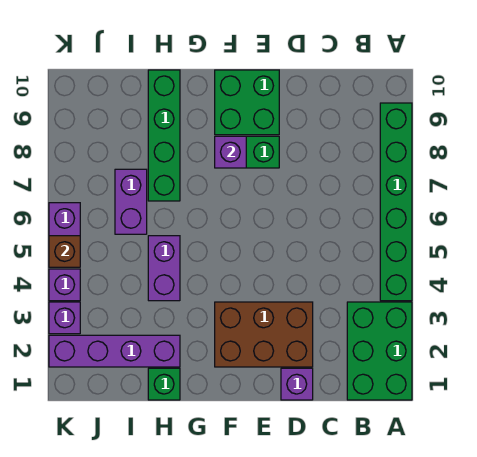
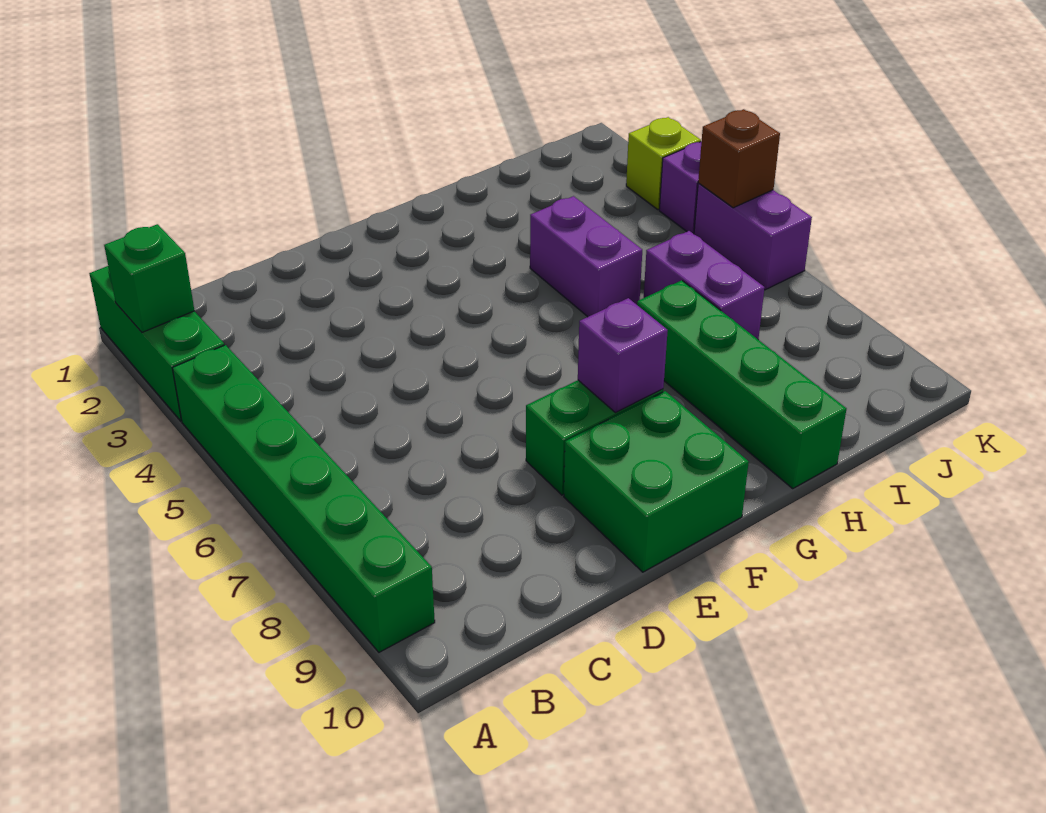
green 2x3 brick [347,302,412,400] -> green 1x3 brick [89,266,224,421]
purple 1x1 brick [281,368,313,400] -> none
brown 2x3 brick [215,302,313,367] -> none
green 1x1 brick [148,368,180,400] -> green 1x1 brick moved to [104,224,194,332]
purple 1x4 brick [49,335,180,367] -> none
purple 1x1 brick [49,302,80,334] -> lime 1x1 brick [626,117,701,209]

